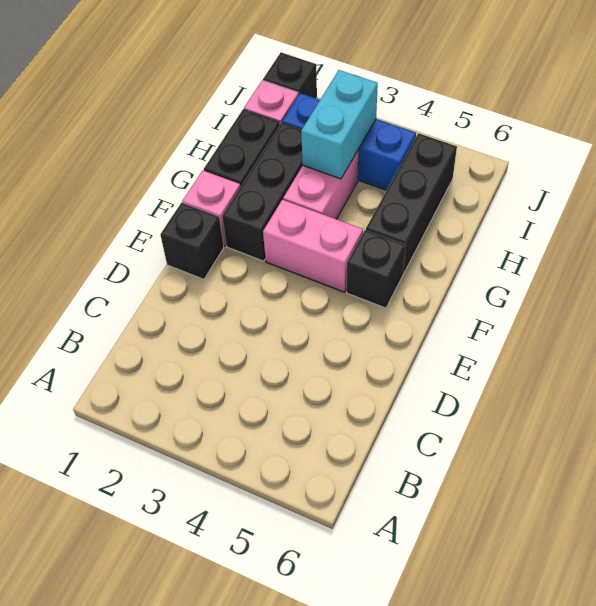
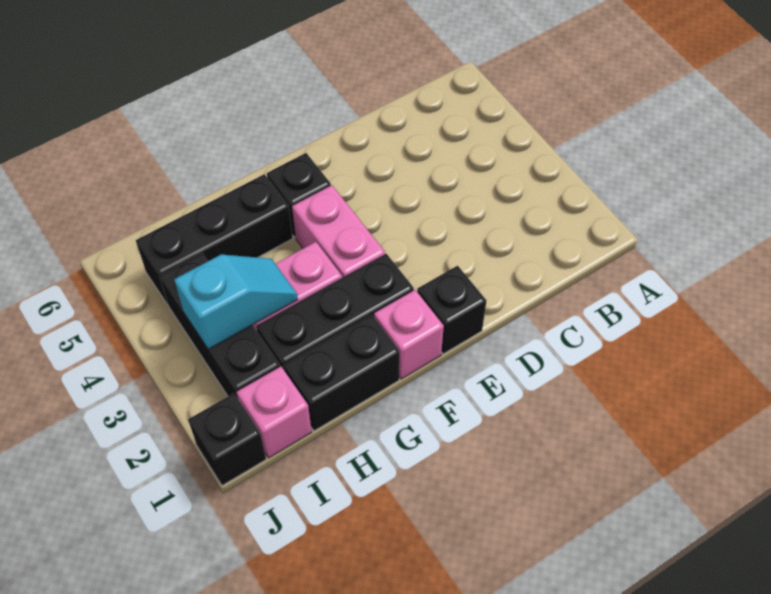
cyan 1x2 brick [301,70,378,179] -> cyan 1x2 slope [174,254,298,349]
blue 1x3 brick [282,93,416,190] -> black 1x3 brick [159,253,280,398]

